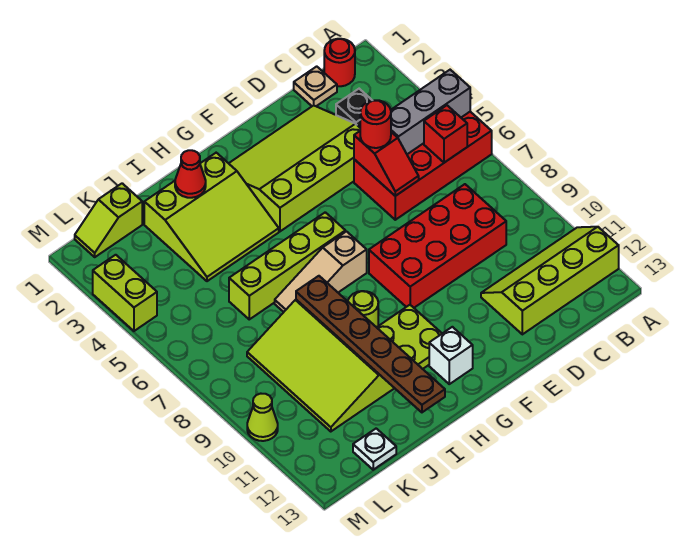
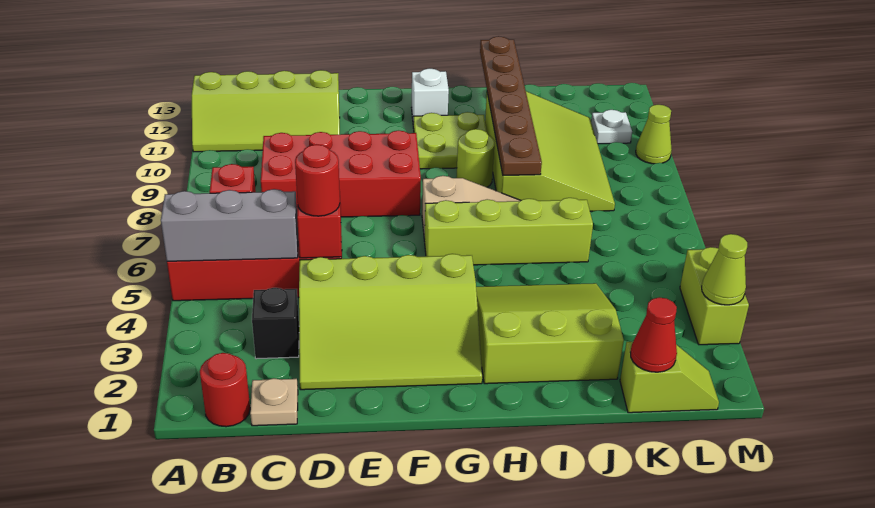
red 1x1 cone [175,150,206,198] -> red 1x1 cone moved to [631,297,677,372]
white 1x1 plate [353,429,396,470] -> white 1x1 plate moved to [591,110,632,144]
none -> lime 1x1 cone [702,234,747,305]

